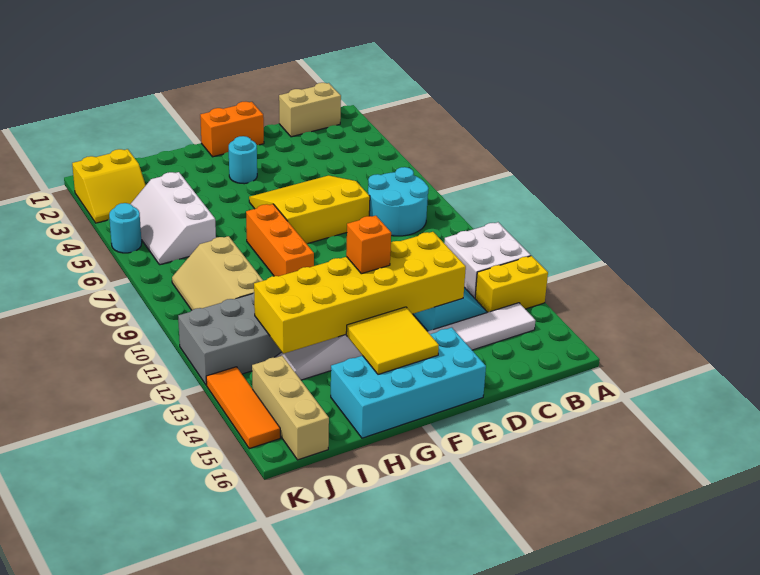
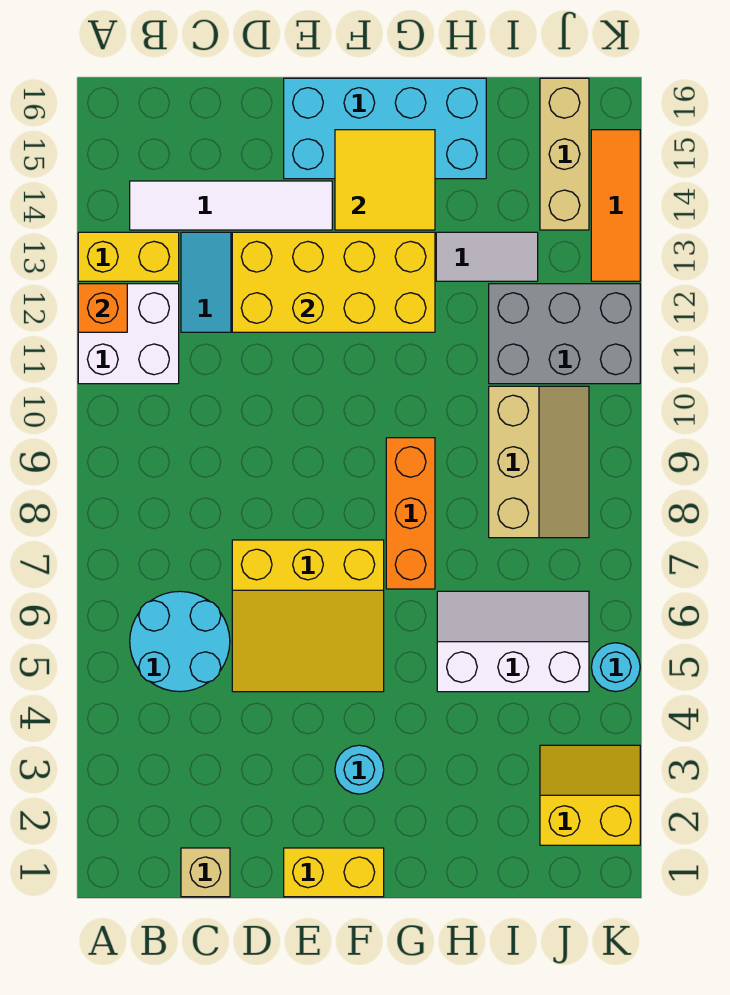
tan 1x2 brick [279,83,341,137] -> tan 1x1 brick [181,848,230,897]
cyan 2x2 round brick [368,167,429,236] -> cyan 2x2 round brick moved to [130,591,230,692]
yellow 2x6 brick [254,232,466,354] -> yellow 2x4 brick [232,232,435,332]
orange 1x2 brick [200,102,264,157] -> yellow 1x2 brick [284,848,384,897]
orange 1x1 brick [346,216,391,274] -> orange 1x1 brick moved to [78,284,127,332]
white 2x3 slope [131,172,216,265] -> white 2x3 slope turned to [437,591,589,692]

